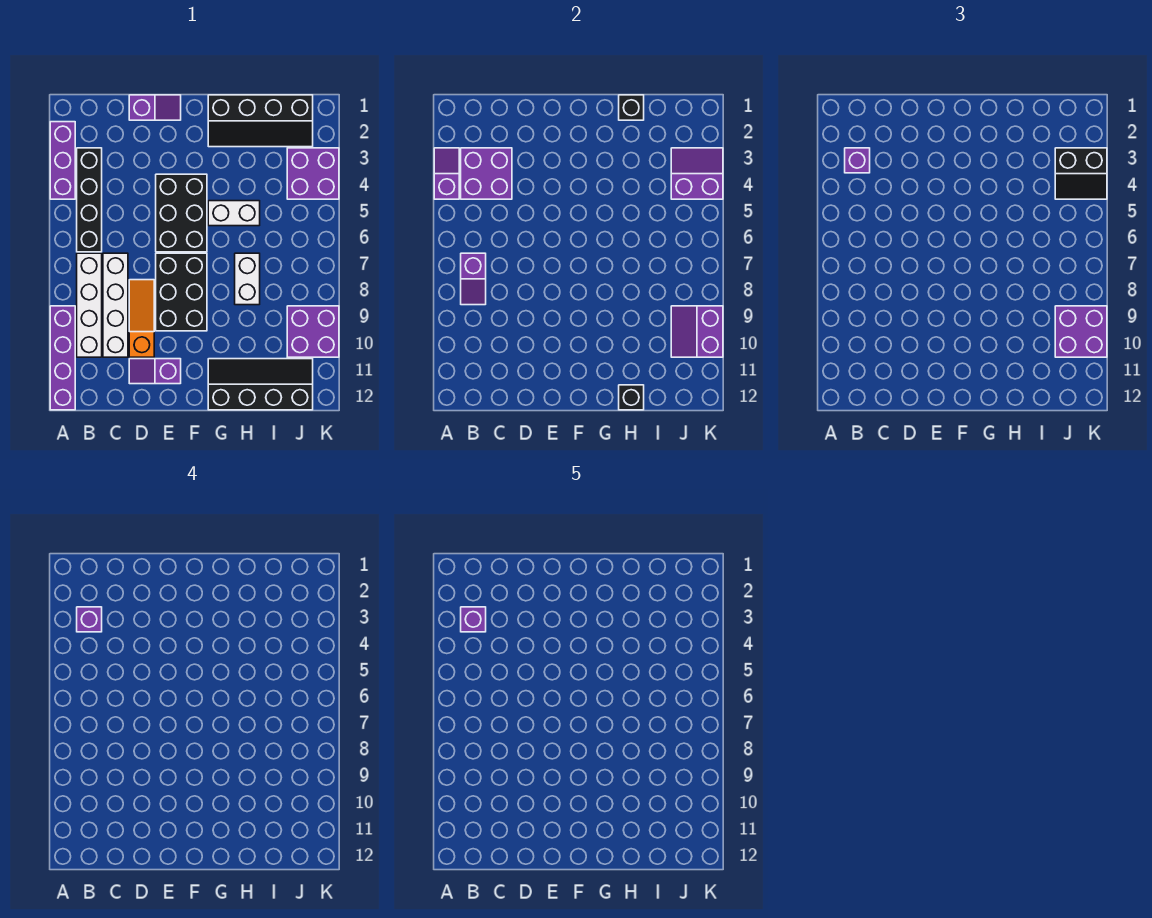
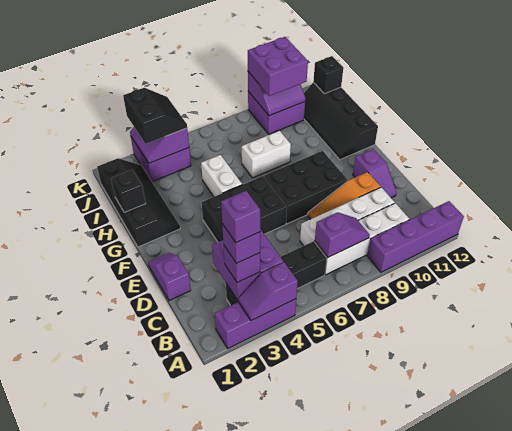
black 1x1 brick [619,385,644,410] -> black 1x1 brick moved to [313,56,343,94]

